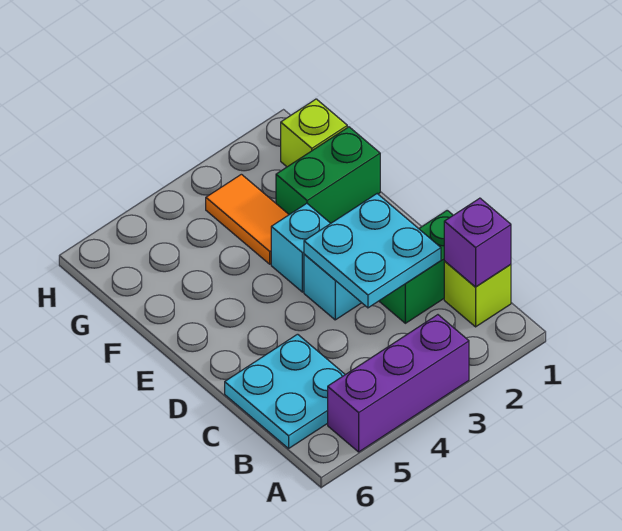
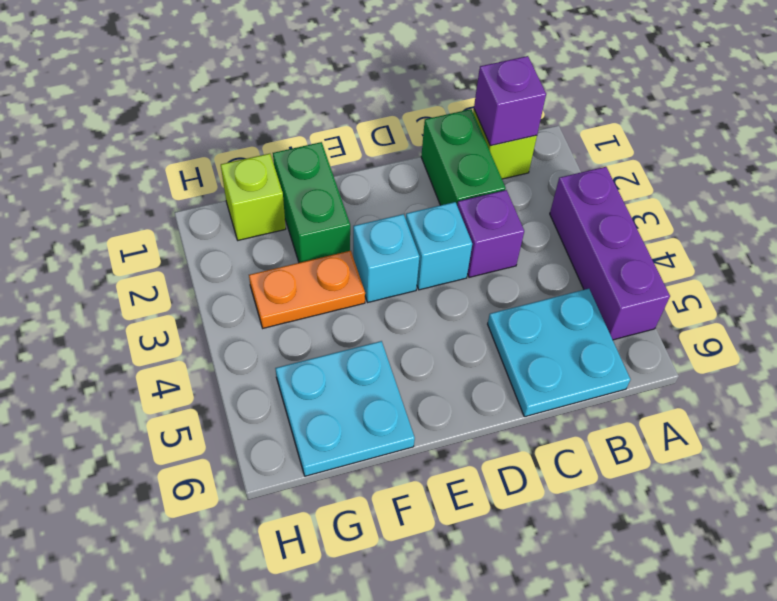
cyan 2x2 plate [304,194,441,308] -> cyan 2x2 plate moved to [275,341,415,476]
none -> purple 1x1 brick [457,190,524,277]
orange 1x2 tile [206,174,289,264] -> orange 1x2 plate [249,251,365,328]

